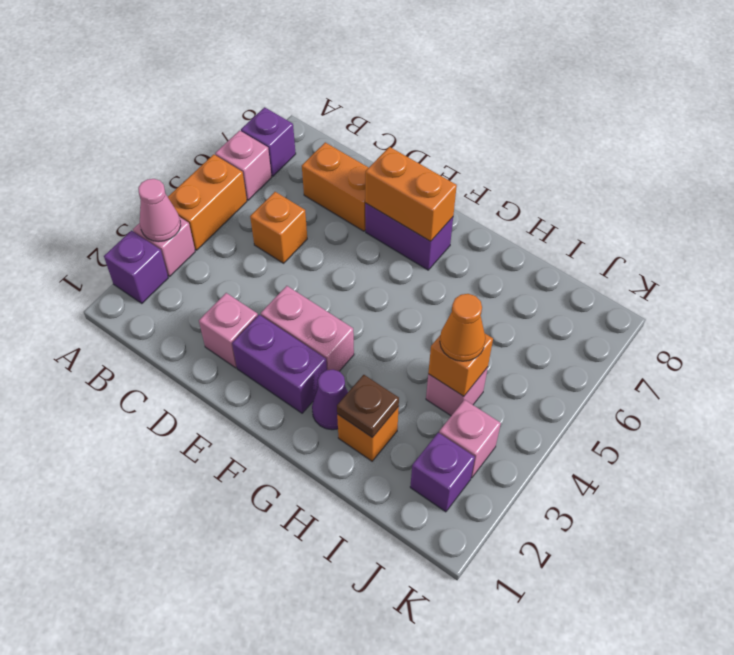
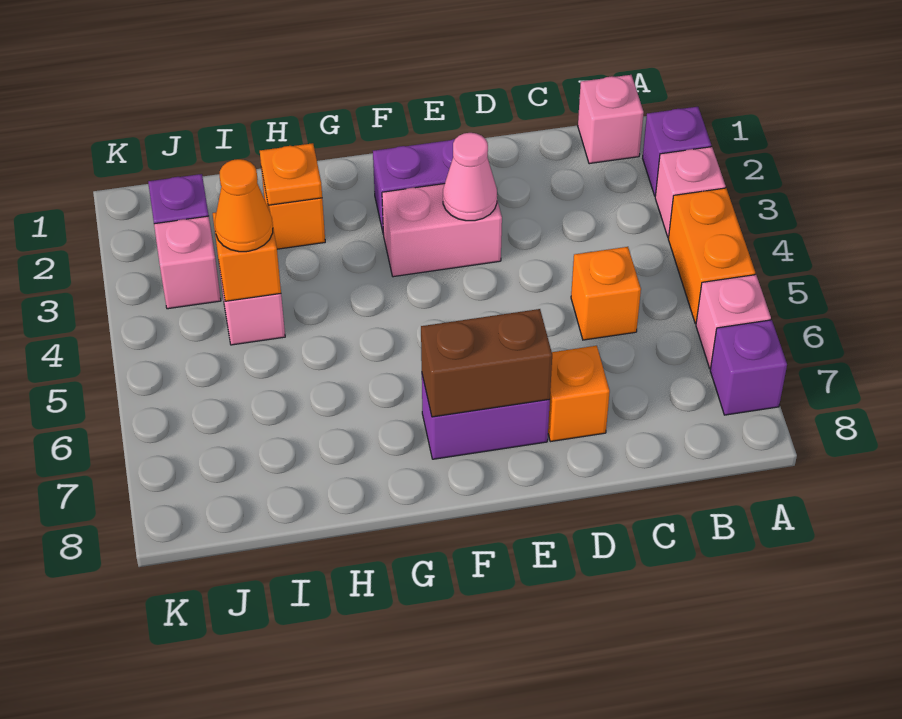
pink 1x1 cone [138,179,181,242] -> pink 1x1 cone moved to [443,133,497,221]
orange 1x2 brick [302,142,369,231] -> orange 1x1 brick [548,346,610,442]
pink 1x1 brick [199,293,258,368] -> pink 1x1 brick moved to [578,75,644,164]
orange 1x2 brick [365,147,457,241] -> brown 1x2 brick [421,309,552,417]
purple 1x1 cone [312,369,348,430] -> none
brown 1x1 plate [337,375,399,438] -> orange 1x1 plate [260,143,322,205]

